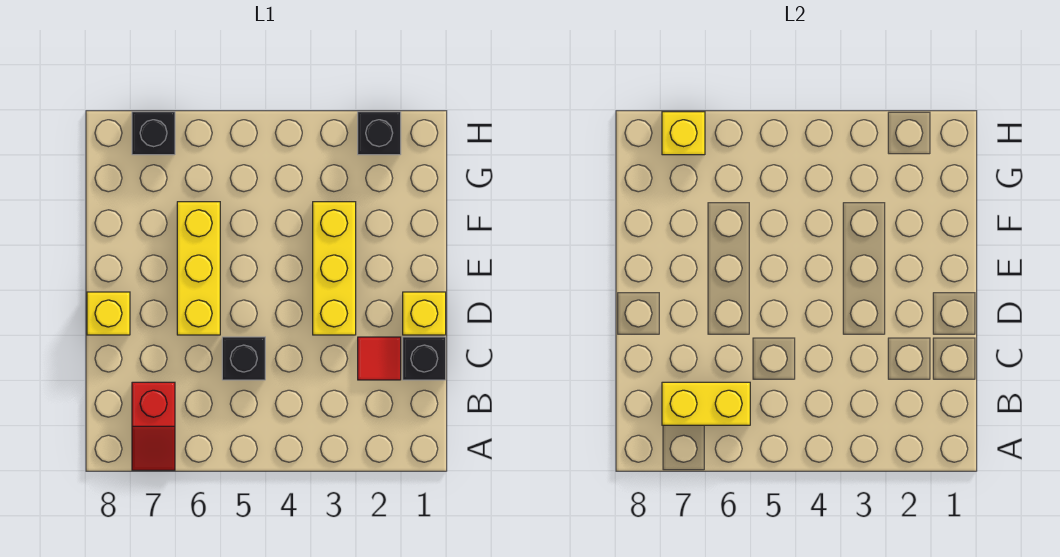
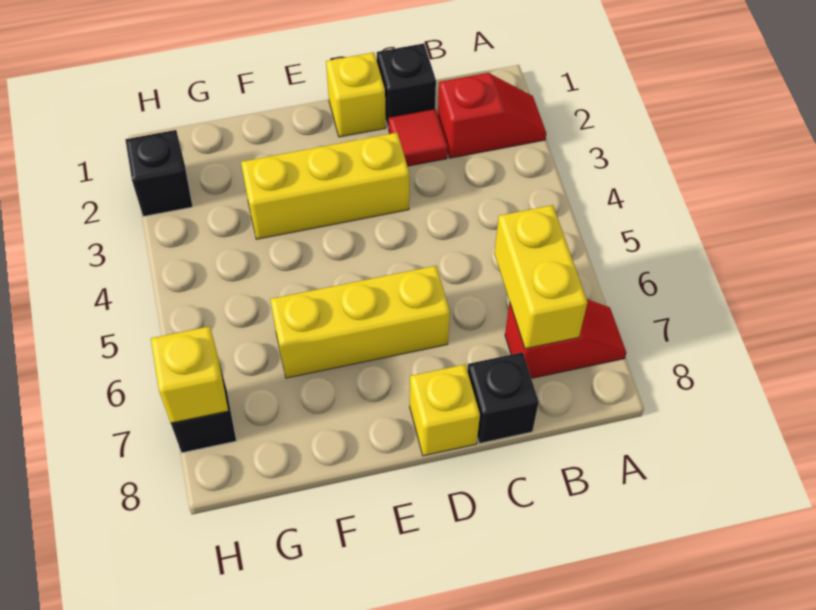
none -> red 1x2 slope [438,73,546,158]
black 1x1 brick [222,337,265,380] -> black 1x1 brick moved to [468,352,539,443]

